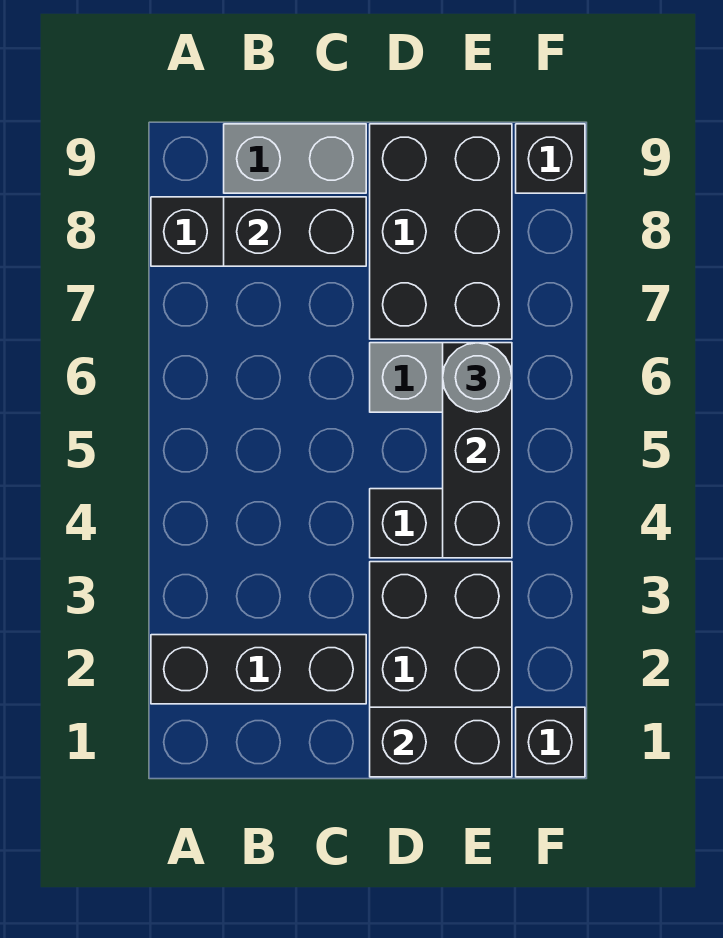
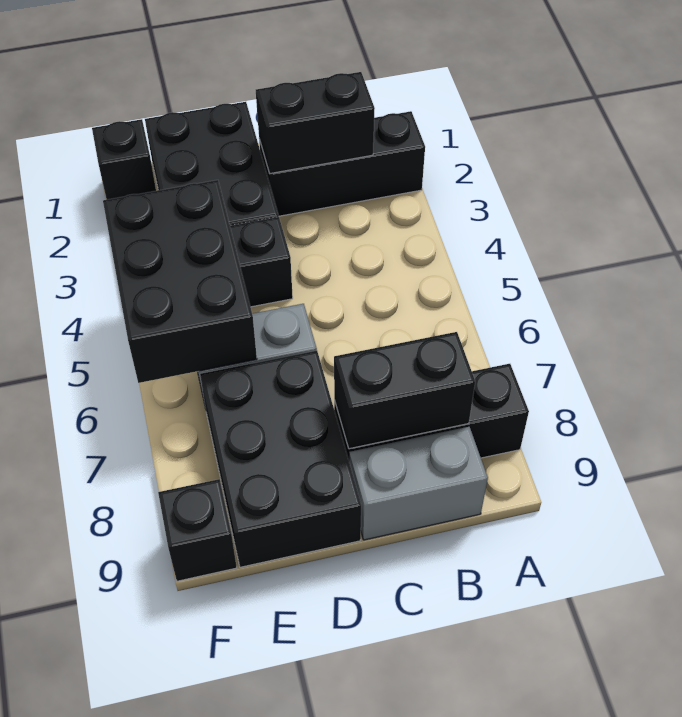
black 1x2 brick [370,707,512,777] -> black 1x2 brick moved to [256,72,375,174]
black 1x3 brick [443,343,512,558] -> black 2x3 brick [103,180,257,383]
grey 1x1 round brick [443,343,512,412] -> none

